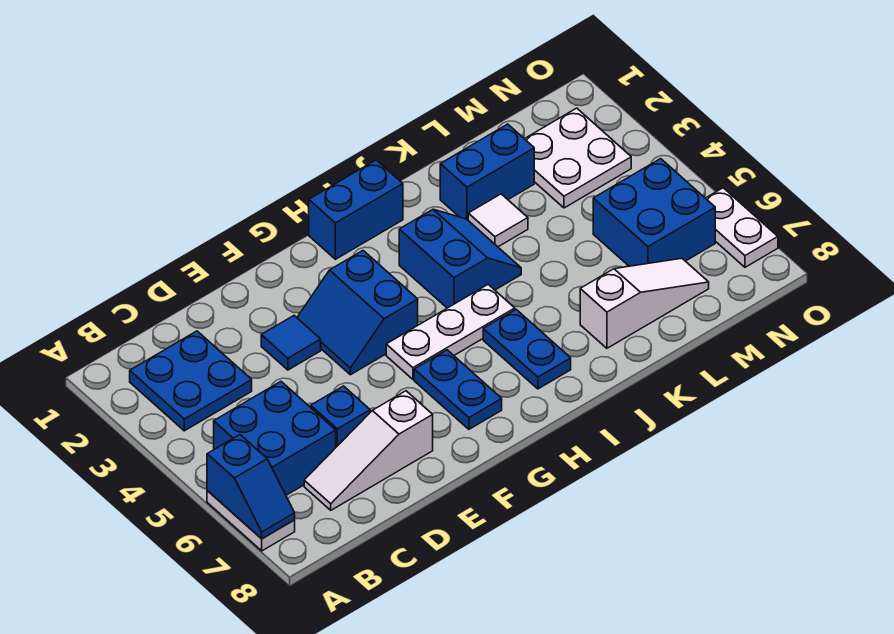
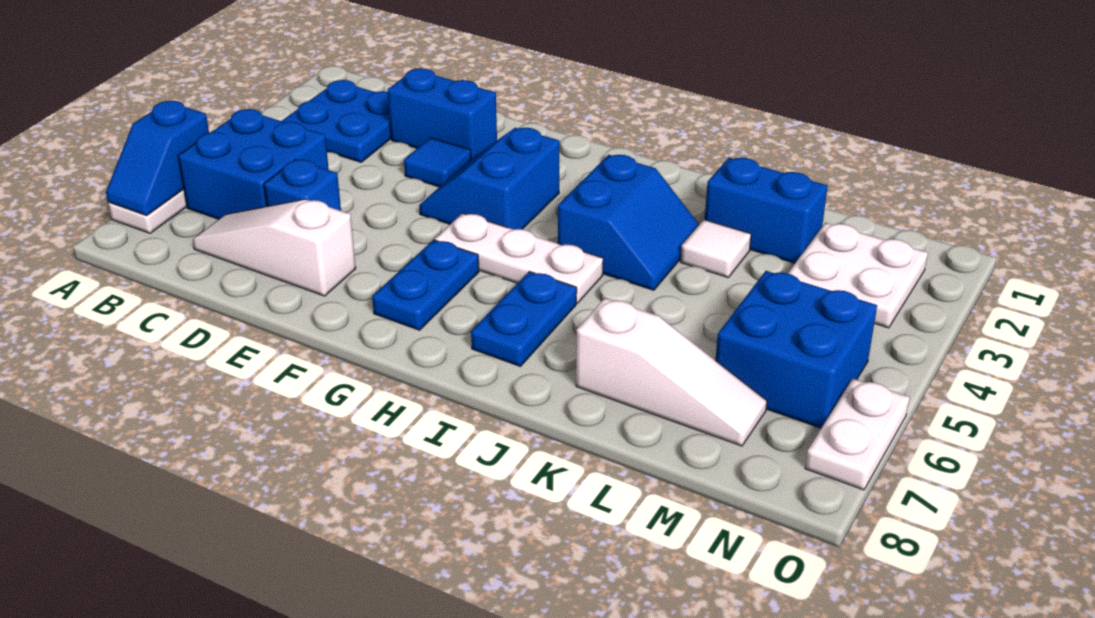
blue 1x2 brick [309,160,403,259] -> blue 1x2 brick moved to [388,68,497,159]

